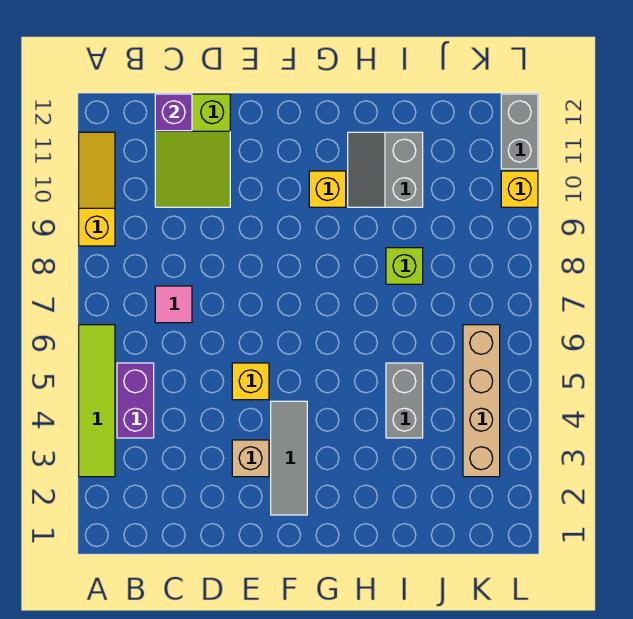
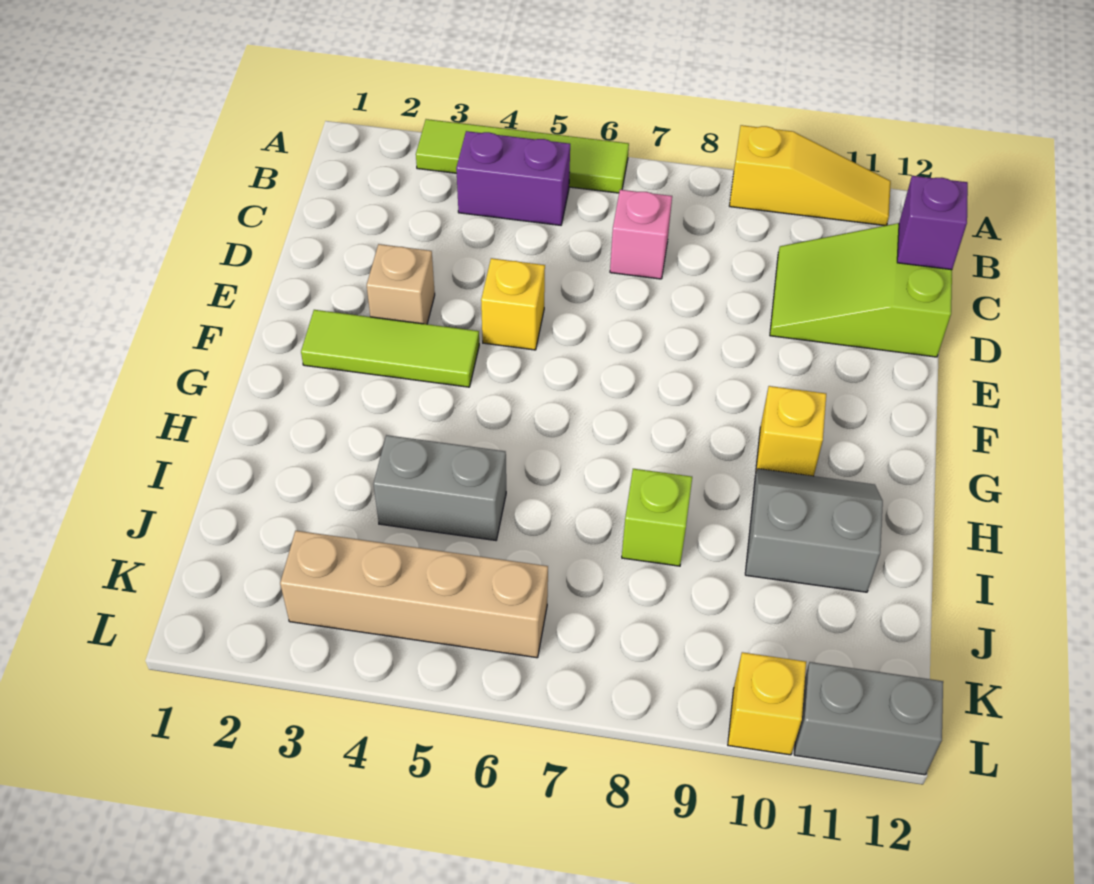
pink 1x1 tile [155,286,192,323] -> pink 1x1 brick [610,190,672,279]
grey 1x3 tile [271,401,307,515] -> lime 1x3 tile [301,310,479,387]

